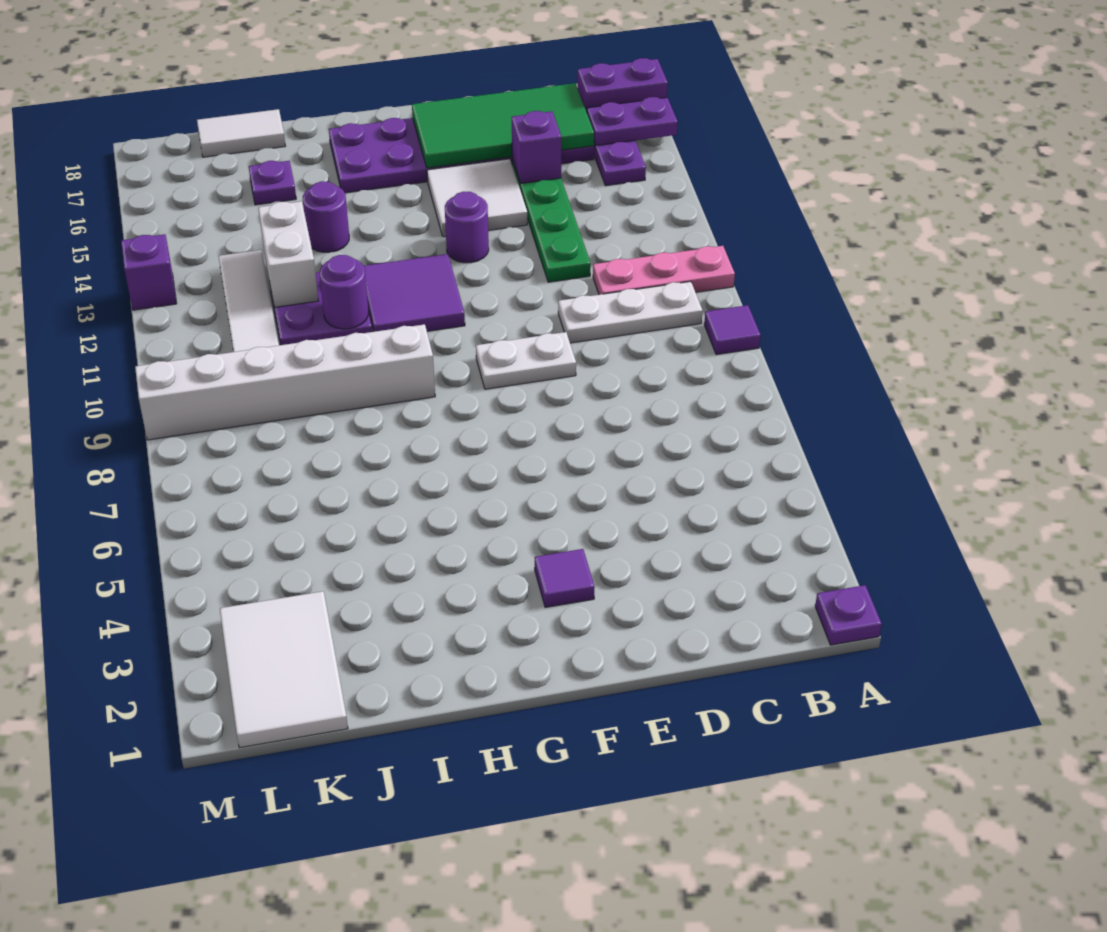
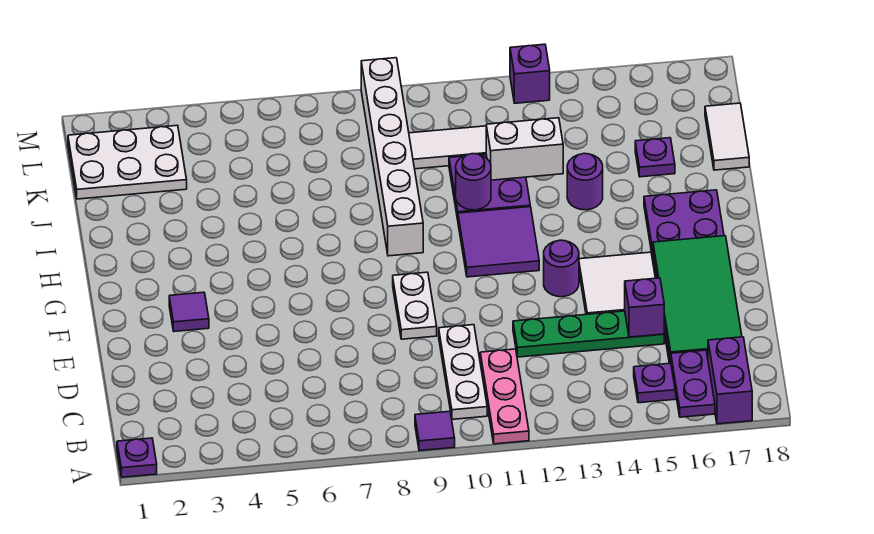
white 2x3 tile [220,591,348,748] -> white 2x3 plate [68,125,187,199]

